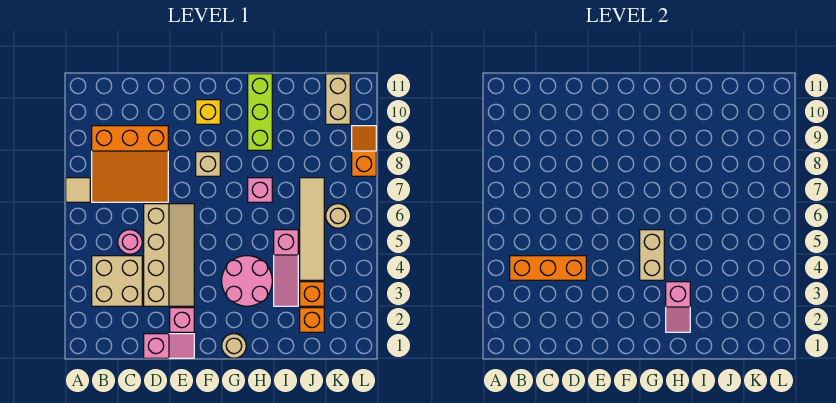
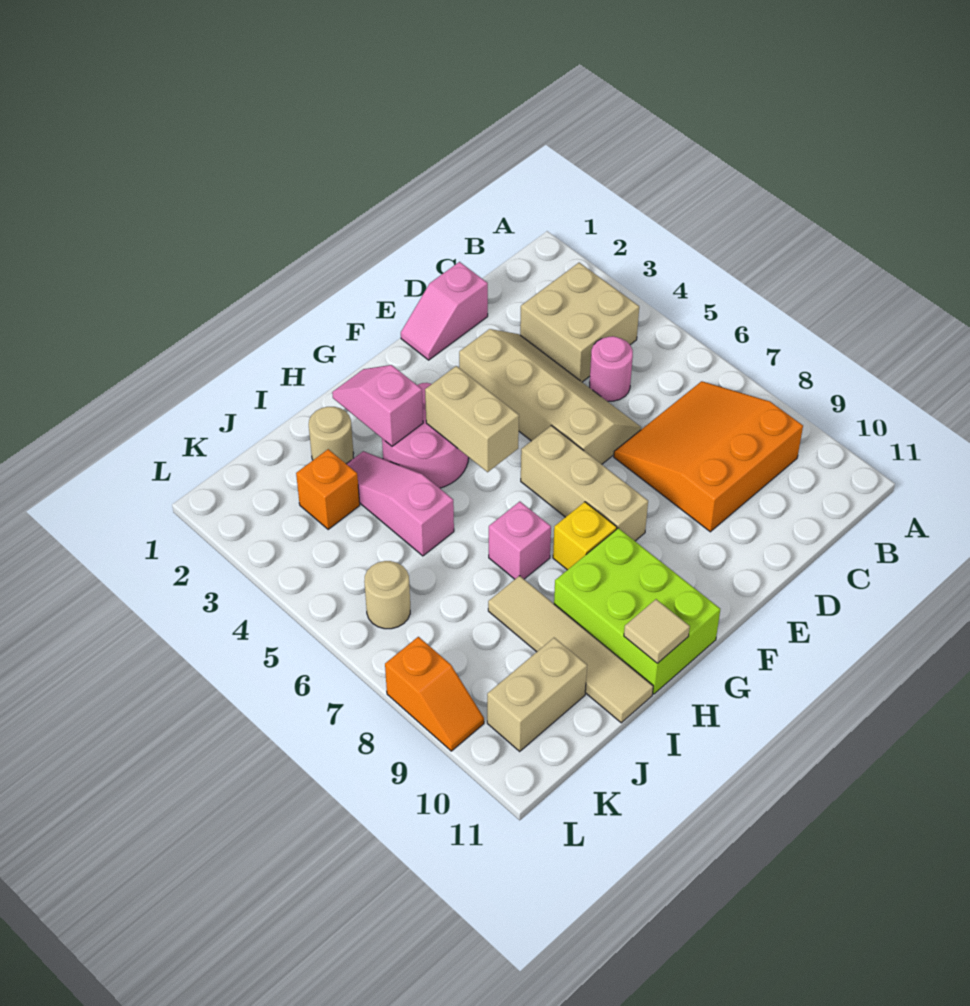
tan 1x1 tile [66,178,90,202] -> tan 1x1 tile moved to [624,599,690,663]
orange 1x3 brick [510,256,586,280] -> none
tan 2x4 slope [144,204,194,306] -> tan 2x4 slope turned to [459,329,641,464]
pink 1x1 brick [170,308,194,332] -> none
tan 1x1 brick [196,152,220,176] -> tan 1x3 brick [521,426,648,541]
yellow 1x1 brick [196,100,220,124] -> yellow 1x1 brick moved to [553,502,617,570]
tan 1x1 round brick [222,334,246,358] -> tan 1x1 round brick moved to [309,407,354,464]
lime 1x3 brick [248,74,272,150] -> lime 2x3 brick [554,528,720,694]
orange 1x1 brick [300,308,324,332] -> none
tan 1x4 tile [300,178,324,280] -> tan 1x4 tile moved to [488,576,653,723]
tan 1x2 brick [326,74,350,124] -> tan 1x2 brick turned to [487,638,587,751]

